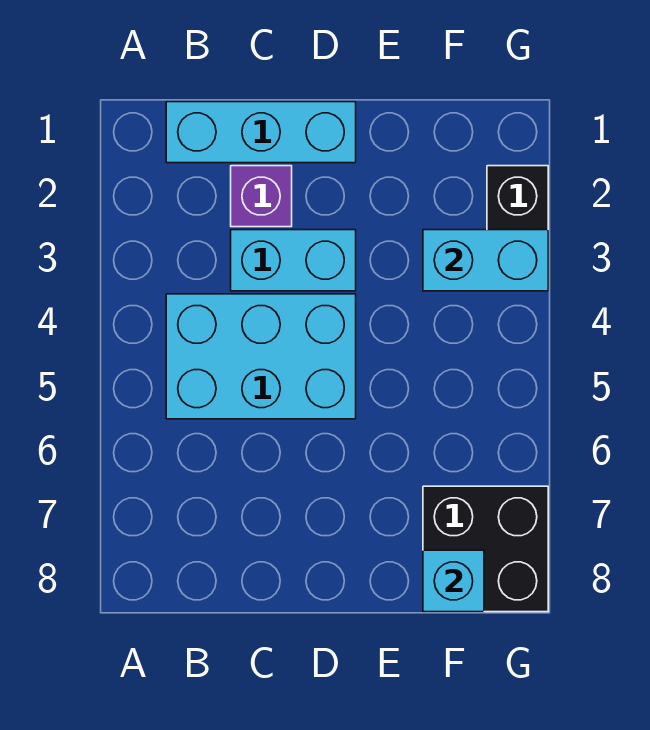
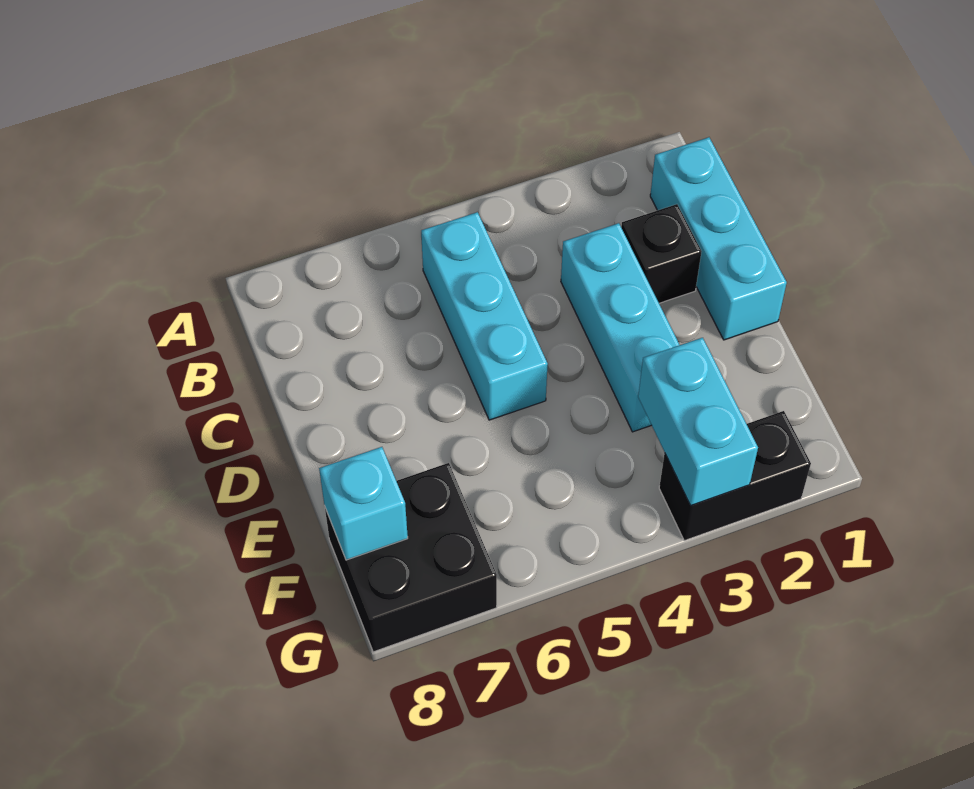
cyan 2x3 brick [166,294,356,419] -> cyan 1x3 brick [421,212,548,420]
purple 1x1 brick [231,166,292,227] -> black 1x1 brick [621,204,702,303]
cyan 1x2 brick [231,230,356,291] -> cyan 1x3 brick [561,223,679,432]

